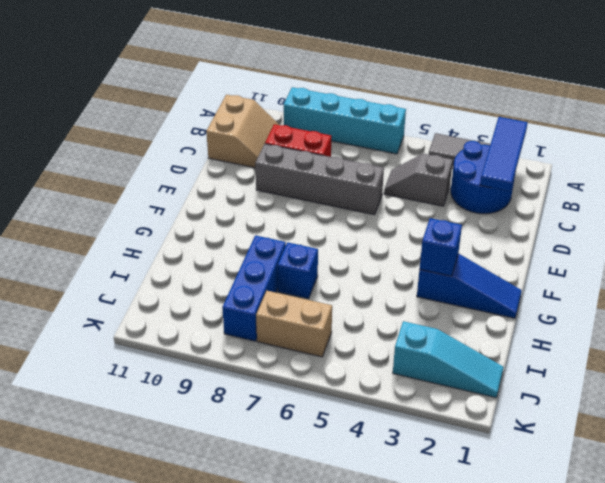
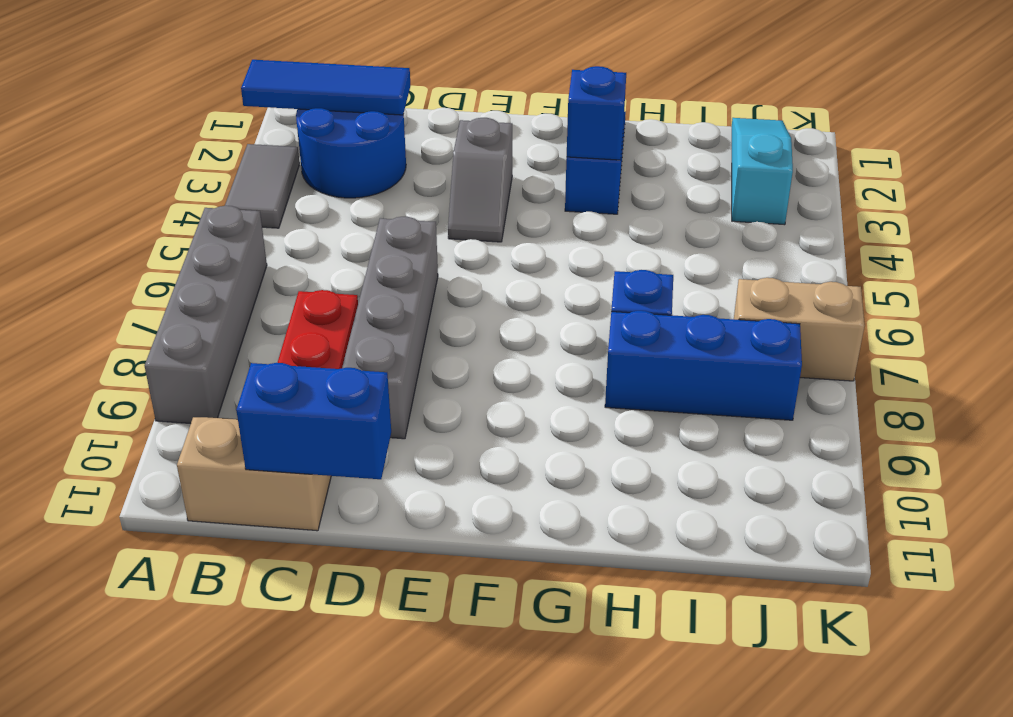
cyan 1x4 brick [284,87,406,154] -> grey 1x4 brick [145,206,267,424]
grey 1x2 slope [384,154,453,206] -> grey 1x2 slope moved to [448,118,512,242]
none -> blue 1x2 brick [236,363,391,479]
tan 1x2 brick [256,291,332,357] -> tan 1x2 brick turned to [734,278,865,381]

